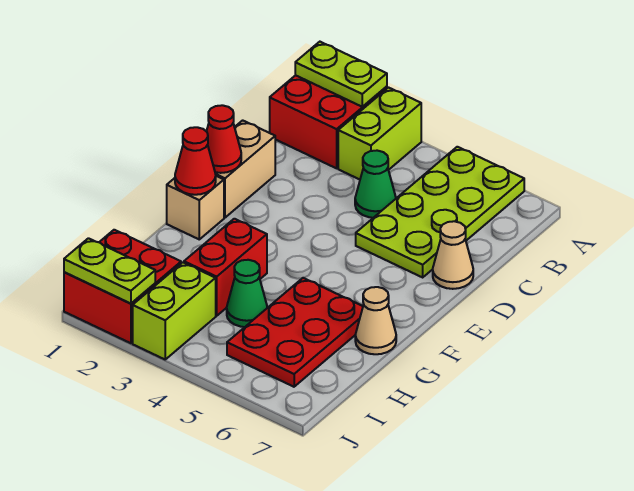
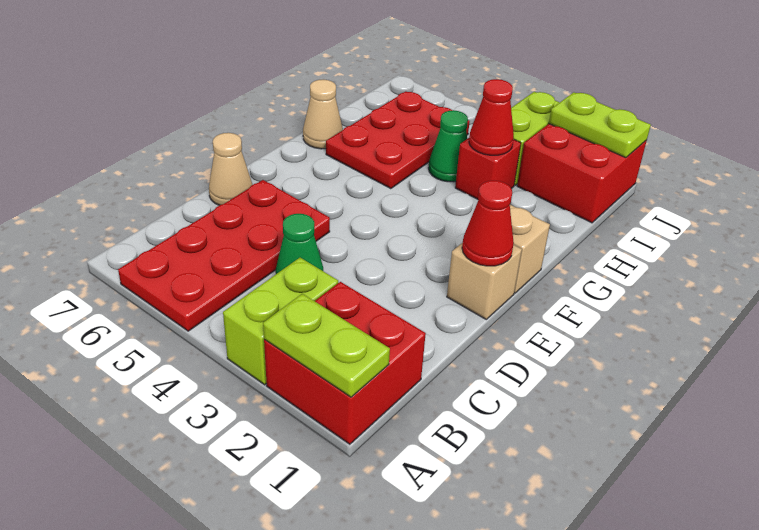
lime 2x4 plate [356,147,524,277] -> red 2x4 plate [118,180,330,331]
tan 1x2 brick [215,120,275,218] -> tan 1x1 brick [447,243,522,319]
red 1x1 cone [175,127,216,195] -> red 1x1 cone moved to [469,79,514,155]
red 1x2 brick [184,219,267,316] -> red 1x1 brick [455,138,521,199]

